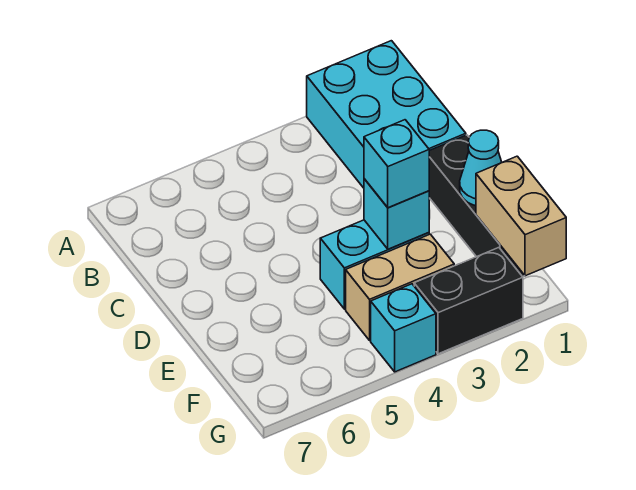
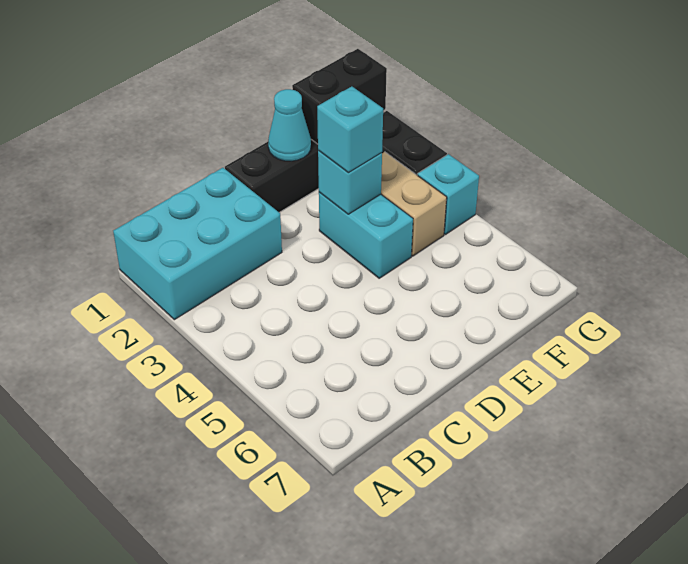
tan 1x2 brick [476,156,566,276] -> black 1x2 brick [292,49,387,144]

